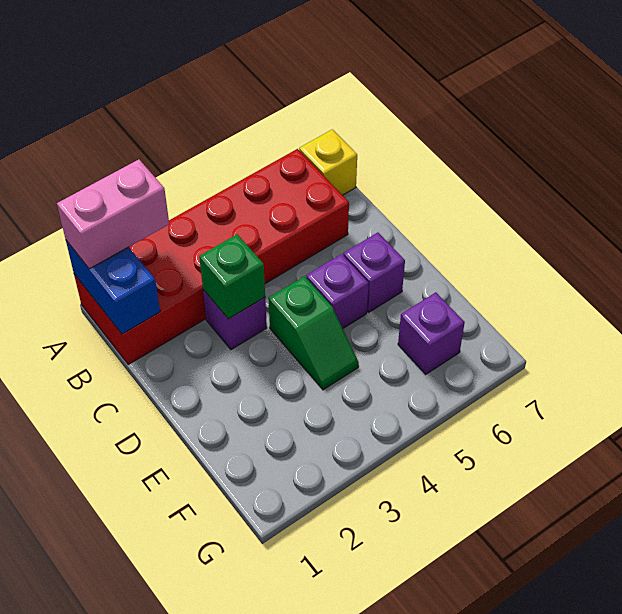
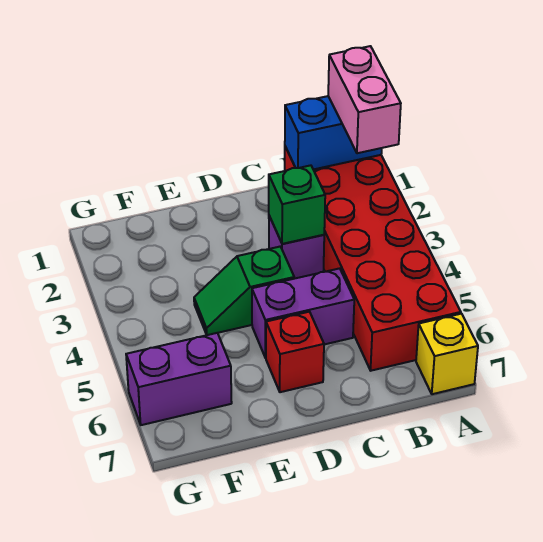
purple 1x1 brick [306,254,369,328] -> purple 1x2 brick [252,268,354,358]
purple 1x1 brick [343,233,405,312] -> red 1x1 brick [266,312,324,392]
purple 1x1 brick [398,292,465,374] -> purple 1x2 brick [126,333,232,425]

